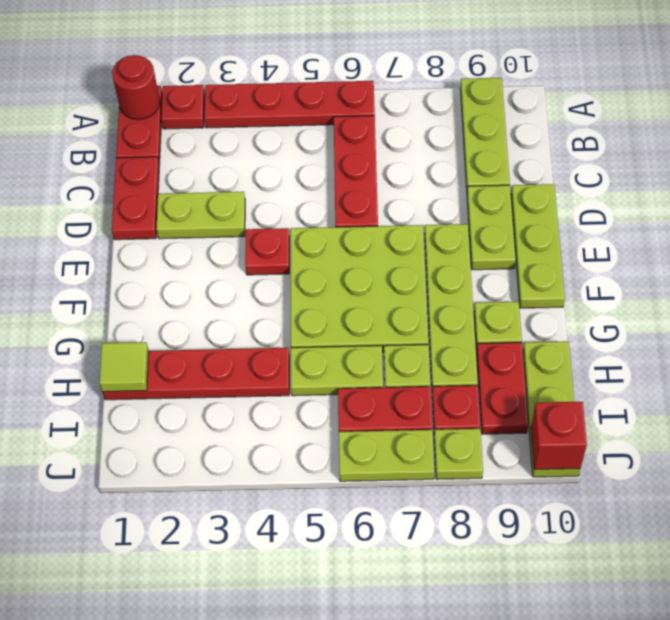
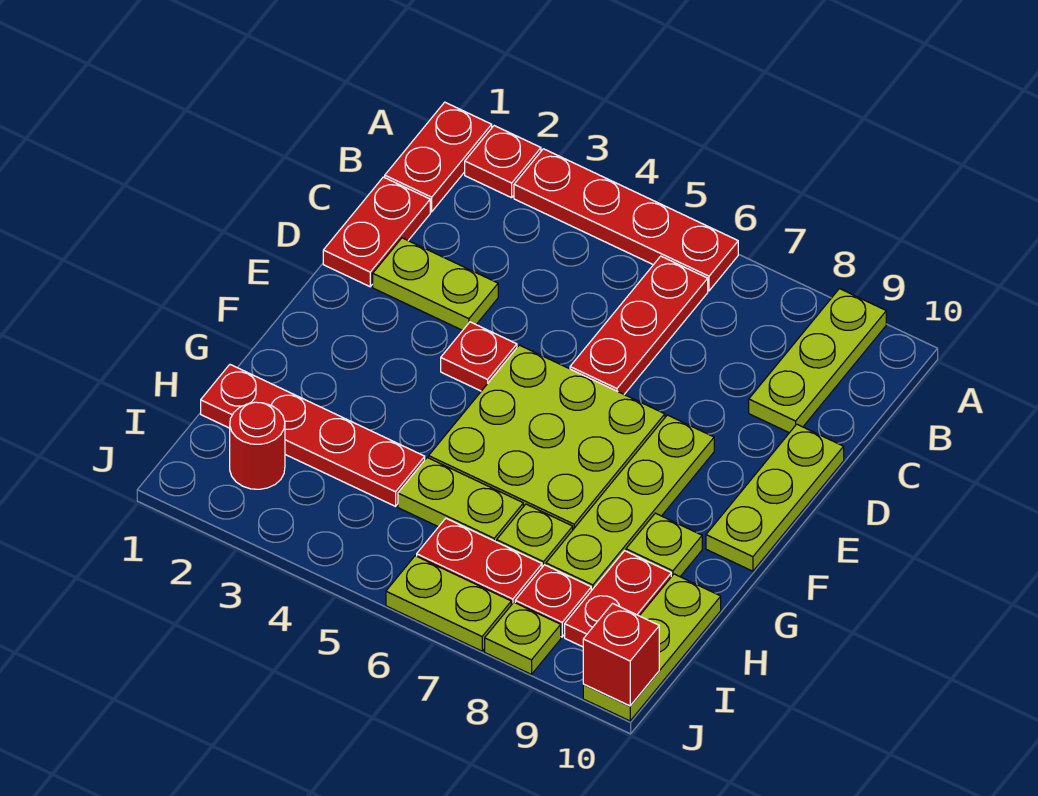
red 1x1 round brick [112,55,160,120] -> red 1x1 round brick moved to [230,402,285,489]
lime 1x2 plate [467,185,516,270] -> none
lime 1x1 tile [99,342,149,392] -> none

